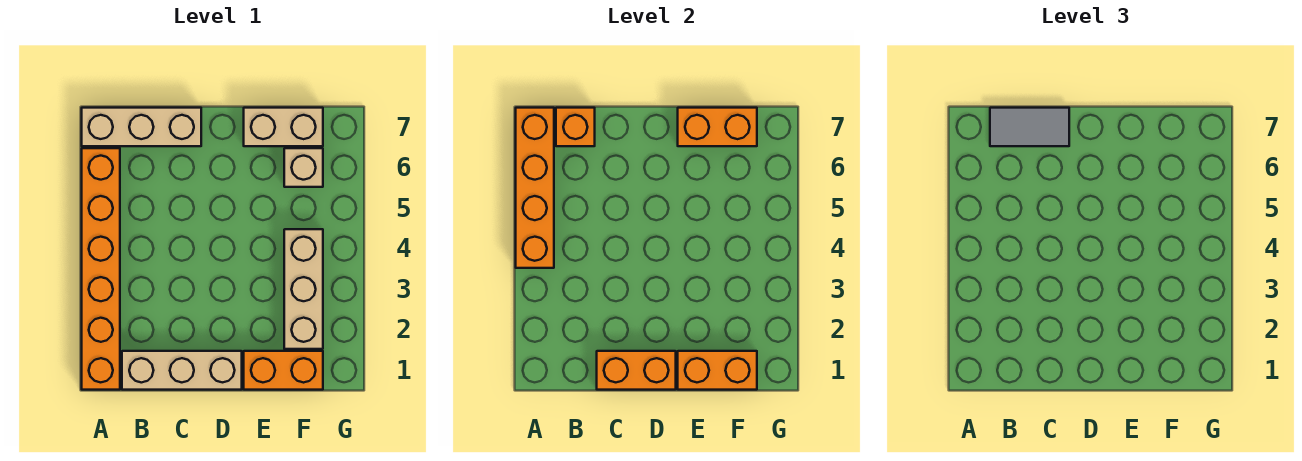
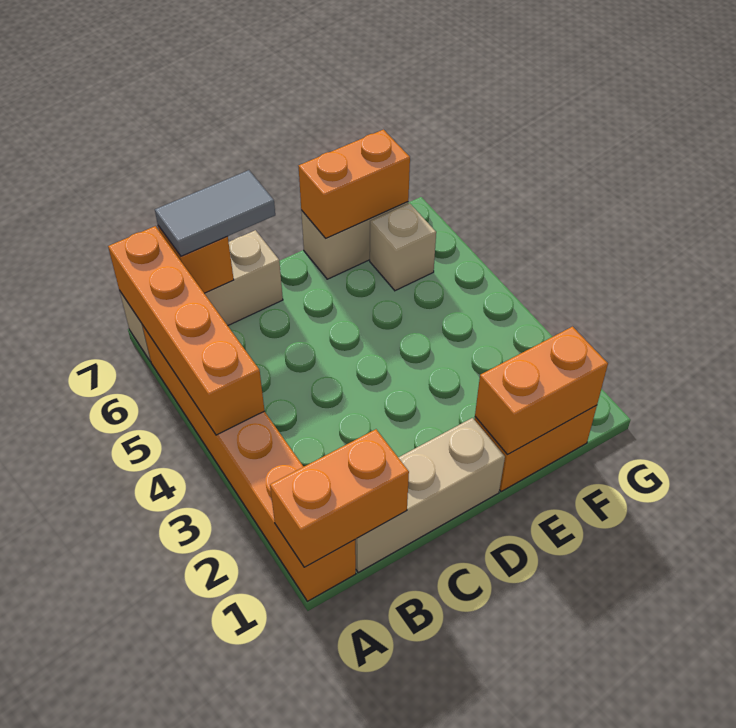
orange 1x2 brick [597,351,676,390] -> orange 1x2 brick moved to [270,429,409,567]
tan 1x3 brick [284,229,323,349] -> none

